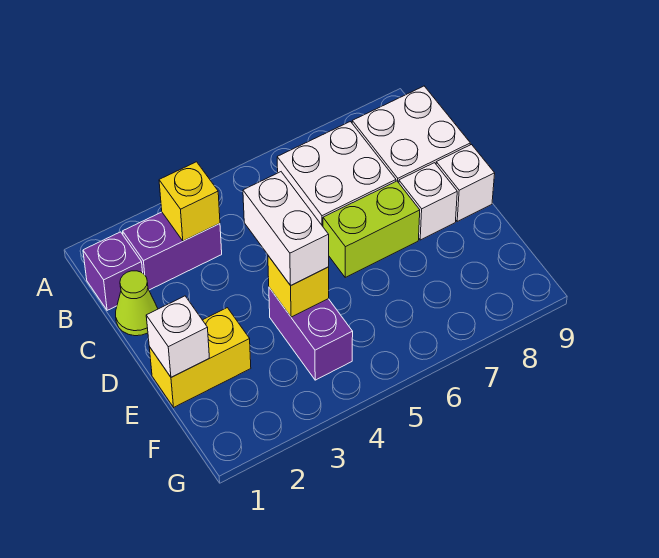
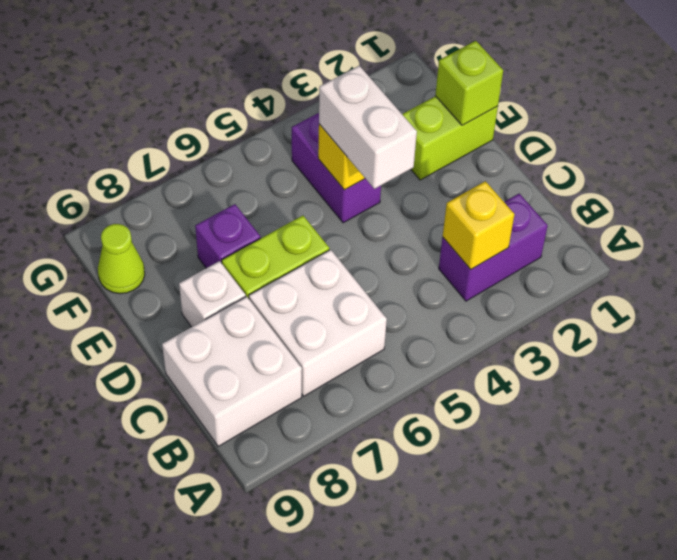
purple 1x1 brick [83,232,143,310] -> purple 1x1 brick moved to [195,204,261,268]
lime 1x1 cone [116,271,158,336] -> lime 1x1 cone moved to [98,224,145,294]
white 1x1 brick [436,145,495,221] -> none
yellow 1x2 brick [149,308,251,407] -> lime 1x2 brick [402,96,498,180]
white 1x1 brick [146,296,209,377] -> lime 1x1 brick [435,41,503,125]

